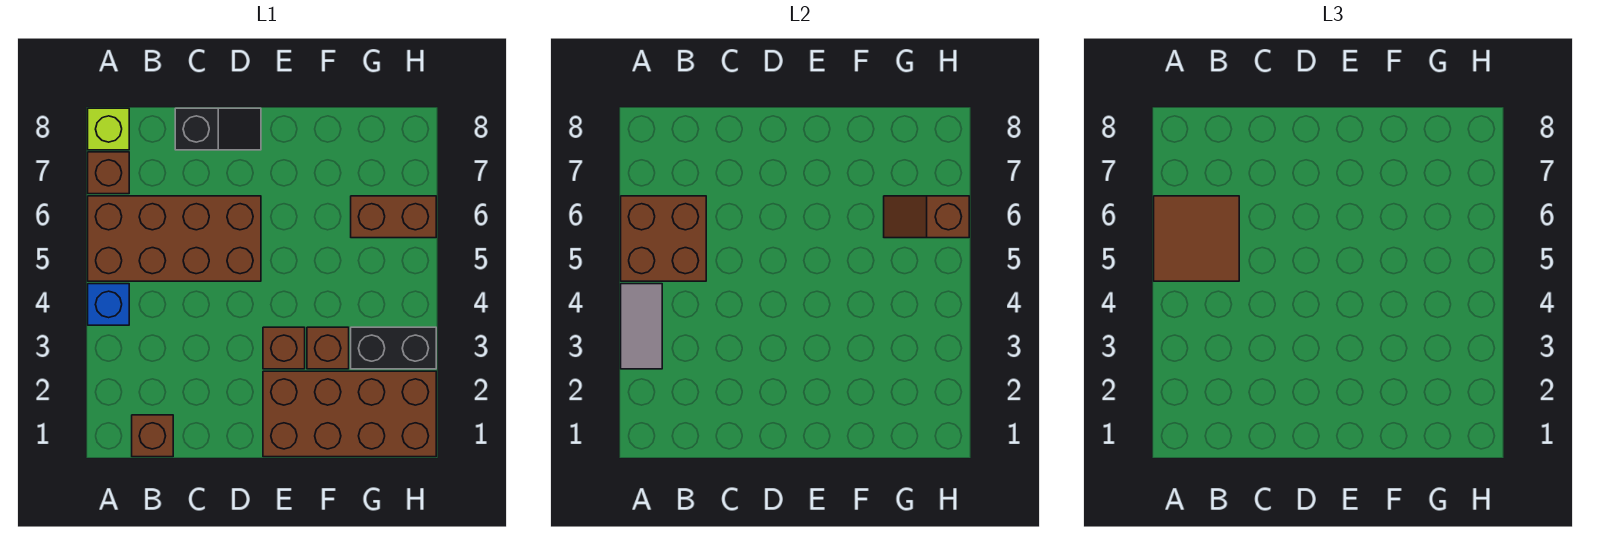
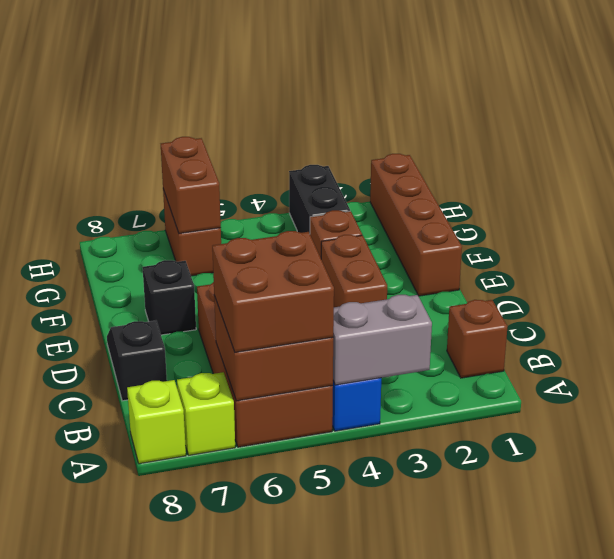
grey 1x2 tile [621,284,662,369] -> grey 1x2 brick [333,295,432,385]
brown 2x2 tile [1154,196,1239,281] -> brown 2x2 brick [212,231,334,352]
brown 1x1 brick [88,152,129,194] -> lime 1x1 brick [177,372,235,455]
brown 2x4 brick [263,371,436,457] -> brown 1x4 brick [370,154,462,296]
brown 1x1 brick [263,327,305,369] -> brown 1x2 brick [321,235,387,307]
none -> black 1x1 brick [143,260,196,335]
brown 1x2 slope [884,196,969,238] -> brown 1x2 brick [161,137,221,233]

